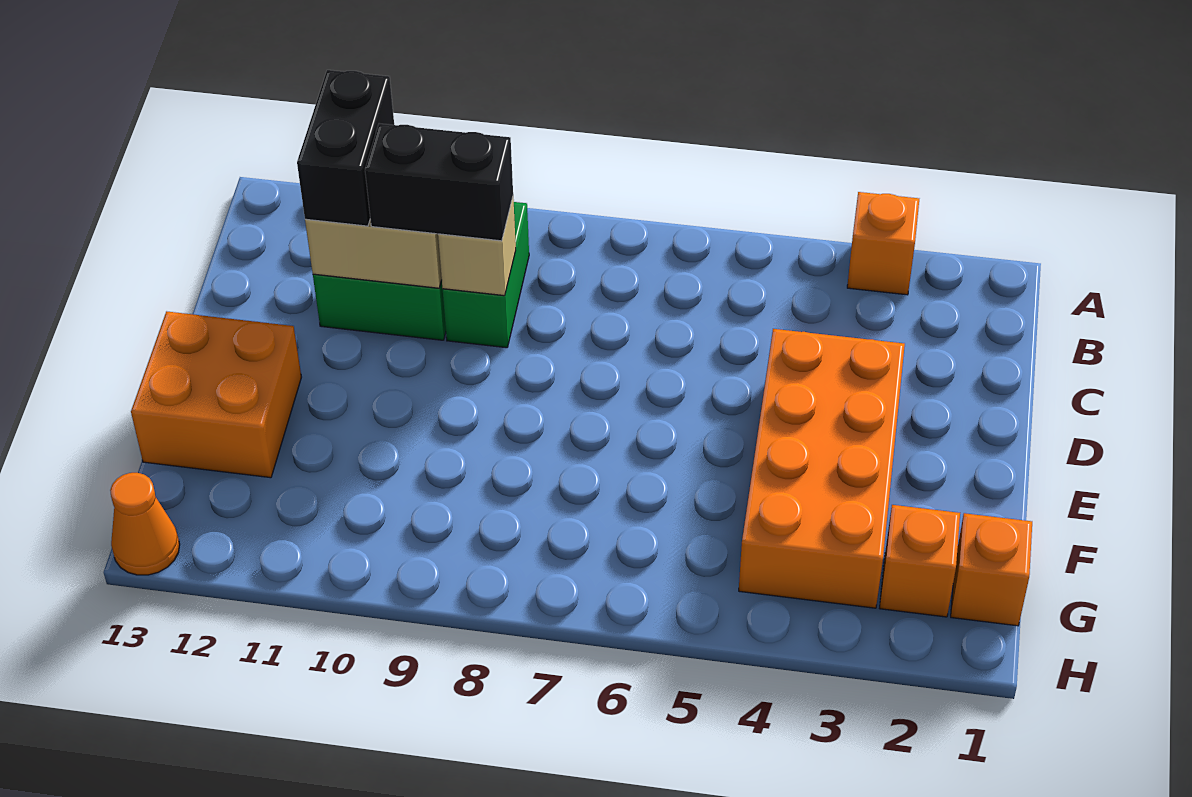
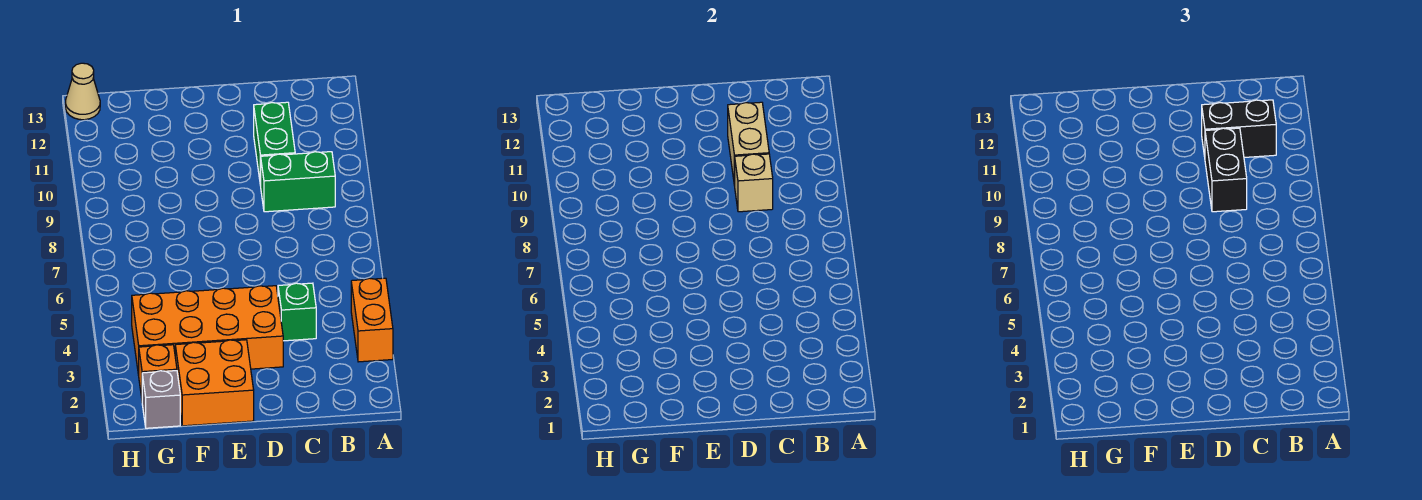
orange 1x1 brick [847,192,919,295] -> orange 1x2 brick [351,278,393,362]
none -> green 1x1 brick [278,283,316,341]
orange 2x2 brick [131,311,301,478] -> orange 2x2 brick moved to [175,340,254,426]
orange 1x1 brick [951,513,1032,626] -> grey 1x1 brick [142,371,180,428]
orange 1x1 cone [110,473,180,575] -> tan 1x1 cone [65,63,100,120]

